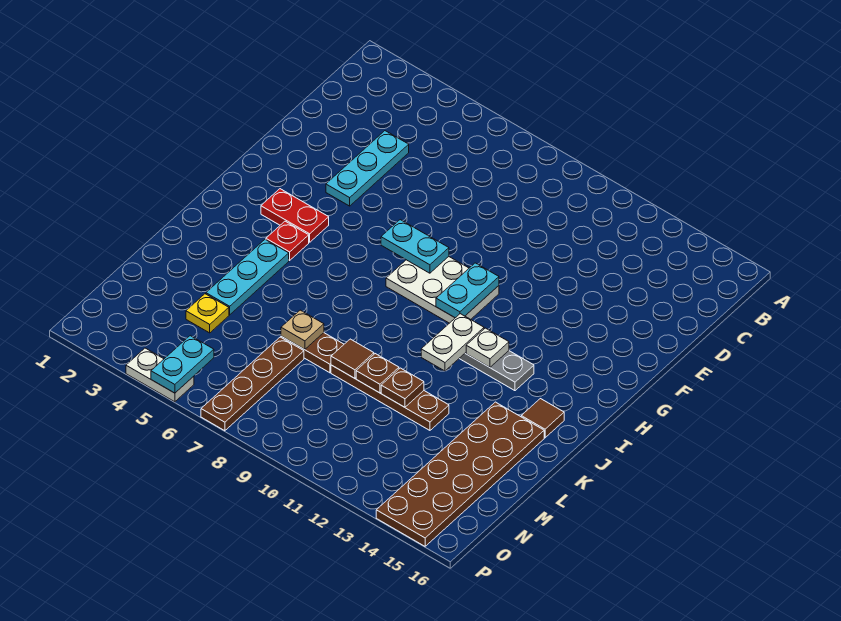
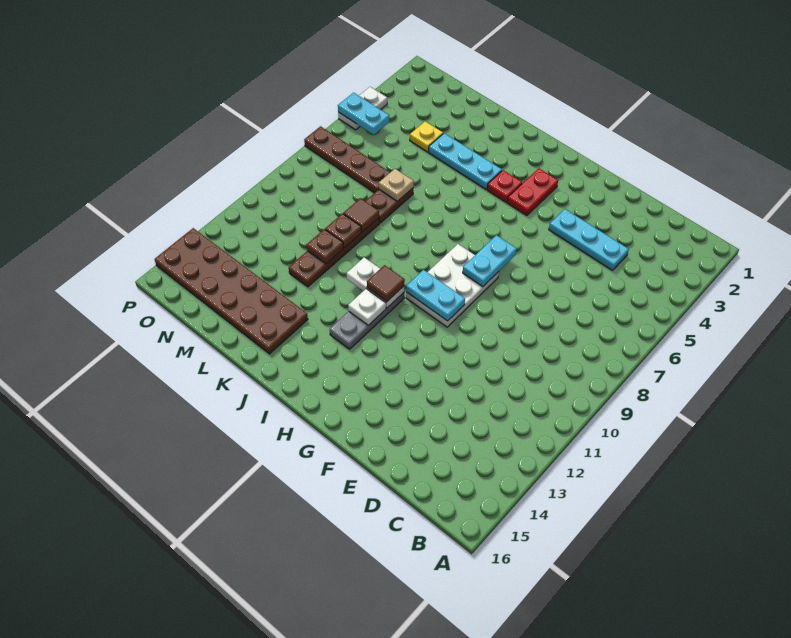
brown 1x1 tile [521,399,564,438] -> brown 1x1 tile moved to [367,265,405,302]

